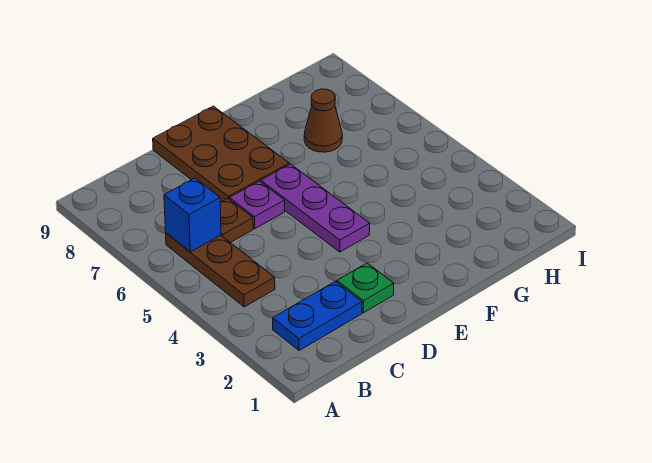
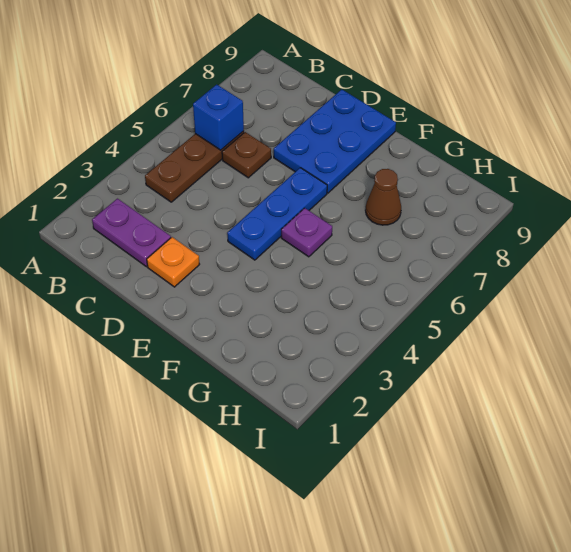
blue 1x2 plate [273,281,362,351] -> purple 1x2 plate [92,199,171,267]
green 1x1 plate [337,263,394,313] -> orange 1x1 plate [147,237,200,287]
purple 1x1 plate [230,181,285,229] -> purple 1x1 plate moved to [281,208,332,257]
brown 2x3 plate [153,106,289,202] -> blue 2x3 plate [274,89,396,193]
purple 1x3 plate [261,164,370,252] -> blue 1x3 plate [227,168,327,260]

